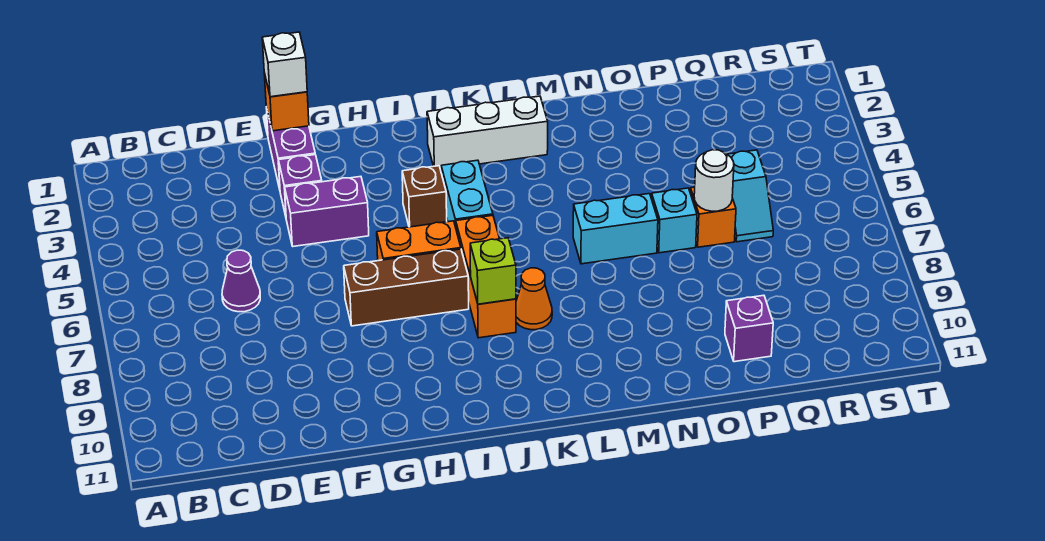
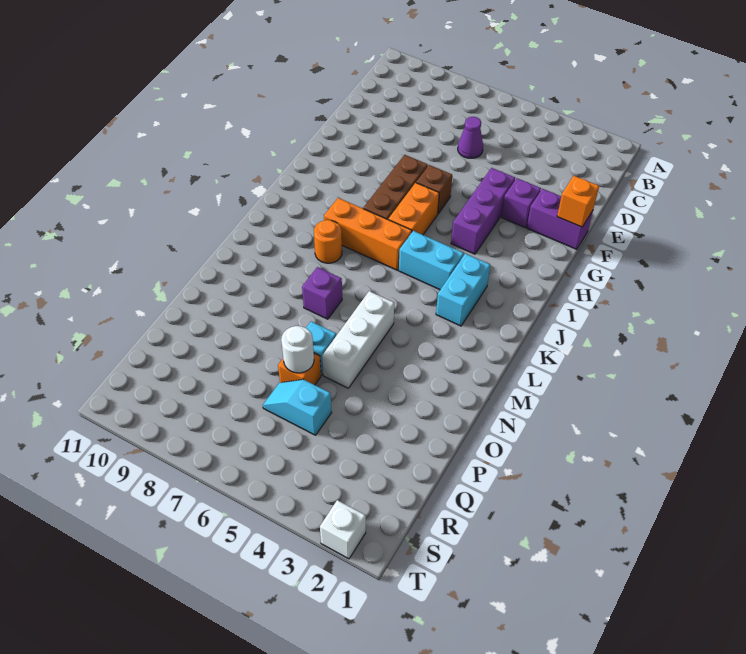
white 1x1 brick [262,32,307,97] -> white 1x1 brick moved to [320,500,366,559]
purple 1x2 brick [285,177,369,246] -> purple 1x3 brick [451,168,515,254]
brown 1x1 brick [402,166,447,227] -> brown 1x1 brick moved to [416,165,452,214]
white 1x3 brick [427,96,548,169] -> white 1x3 brick moved to [322,291,394,388]
lime 1x1 brick [470,238,516,304] -> none
orange 1x1 cone [516,268,552,330] -> orange 1x1 round brick [314,220,342,263]
cyan 1x2 brick [573,194,658,264] -> cyan 1x2 brick moved to [436,254,490,326]
purple 1x1 brick [725,295,773,362] -> purple 1x1 brick moved to [302,267,342,319]

